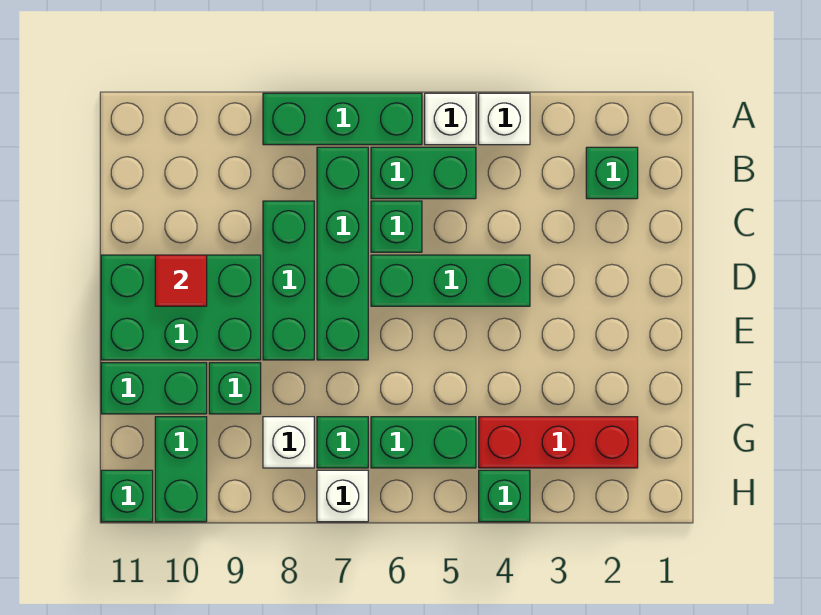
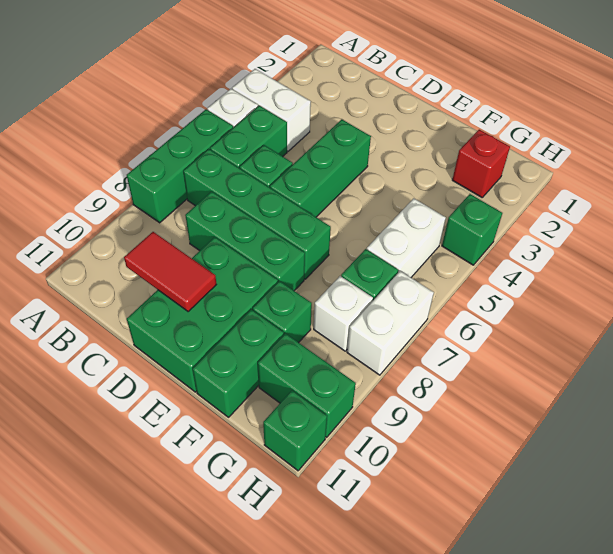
white 1x1 brick [479,93,530,145] -> white 1x2 brick [232,69,311,151]
green 1x1 brick [586,147,638,199] -> none
red 1x1 tile [155,255,207,306] -> red 1x2 tile [124,232,216,312]
red 1x3 brick [479,417,638,468] -> red 1x1 brick [452,130,510,197]
green 1x2 brick [371,417,476,468] -> white 1x2 brick [367,198,446,277]
white 1x1 brick [317,470,368,522] -> white 1x2 brick [347,271,434,375]

